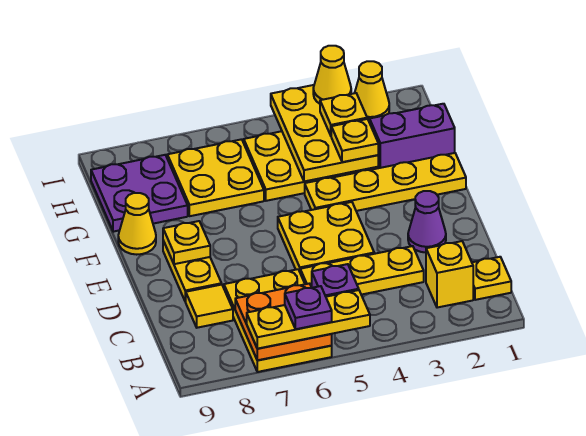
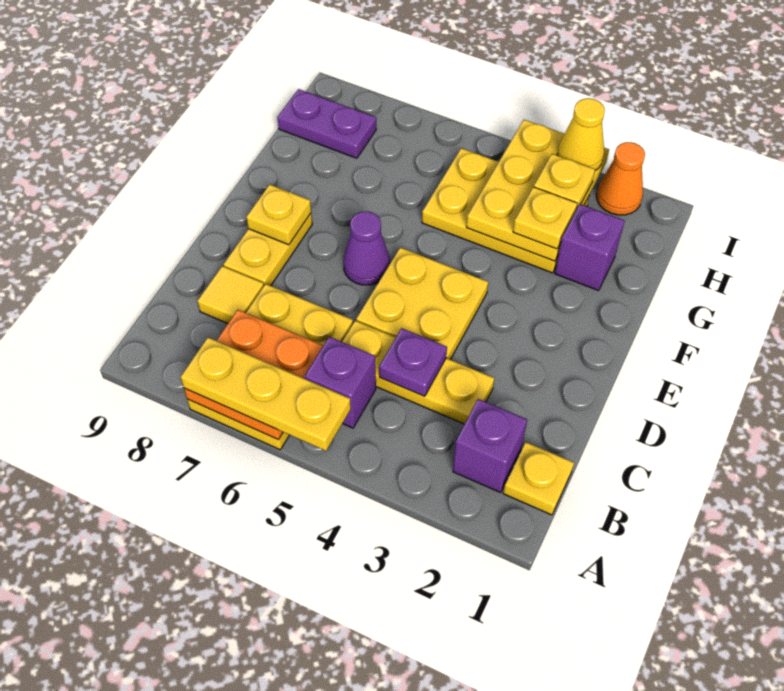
purple 1x1 plate [285,286,332,329] -> purple 1x1 plate moved to [379,328,447,396]
yellow 1x1 brick [426,241,473,308] -> purple 1x1 brick [453,399,527,493]
purple 1x1 cone [408,191,446,253] -> purple 1x1 cone moved to [344,211,390,285]
yellow 1x4 plate [305,153,466,211] -> none
yellow 1x1 cone [118,193,156,255] -> none
purple 1x2 brick [370,104,455,168] -> purple 1x1 brick [555,204,624,291]
yellow 2x2 plate [167,139,264,216] -> none
purple 2x2 plate [91,155,188,232] -> purple 1x2 plate [277,89,376,158]
yellow 1x1 cone [355,61,389,123] -> orange 1x1 cone [597,142,645,215]

